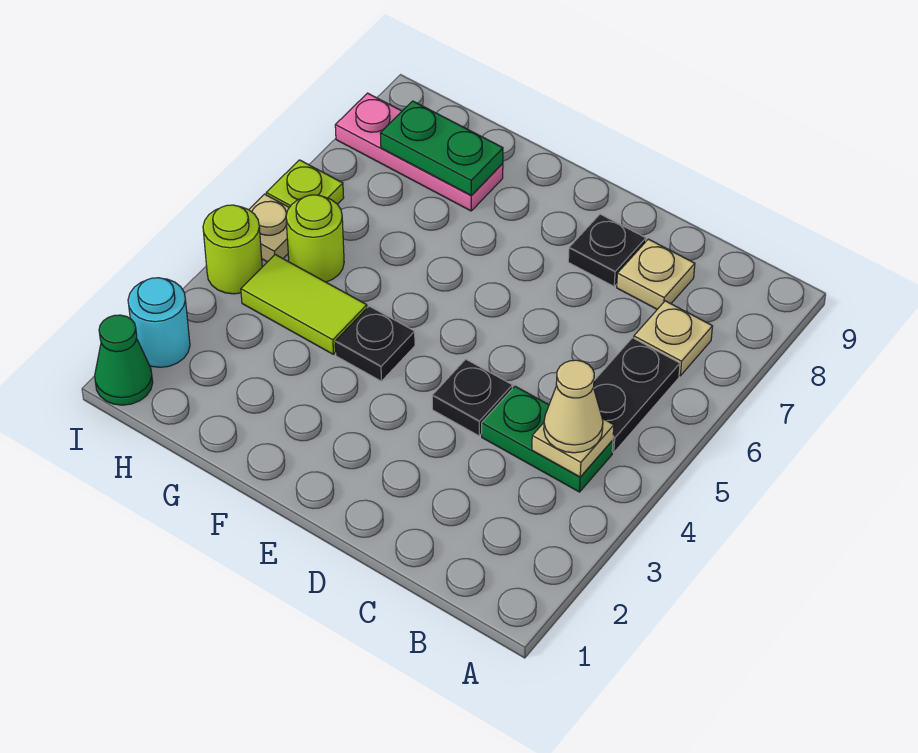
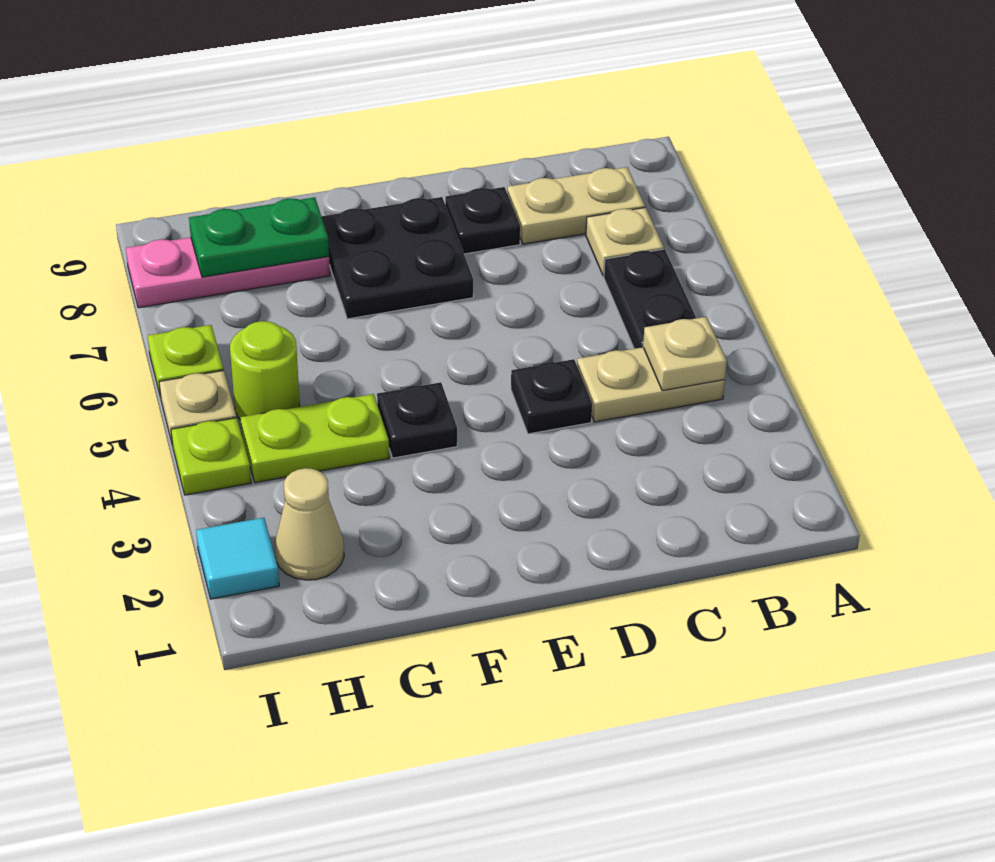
green 1x2 plate [482,386,613,492] -> tan 1x2 plate [577,347,725,422]
tan 1x1 cone [544,360,603,453] -> tan 1x1 cone moved to [275,468,344,580]
tan 1x1 plate [617,239,695,309] -> tan 1x2 plate [507,167,645,244]
none -> black 2x2 plate [322,197,473,319]
lime 1x2 tile [241,255,367,354] -> lime 1x2 plate [240,394,389,483]
green 1x1 cone [95,315,153,405] -> none
cyan 1x1 round brick [128,278,190,367] -> cyan 1x1 tile [196,518,279,599]
lime 1x1 round brick [203,205,262,294] -> lime 1x1 plate [171,418,251,495]

